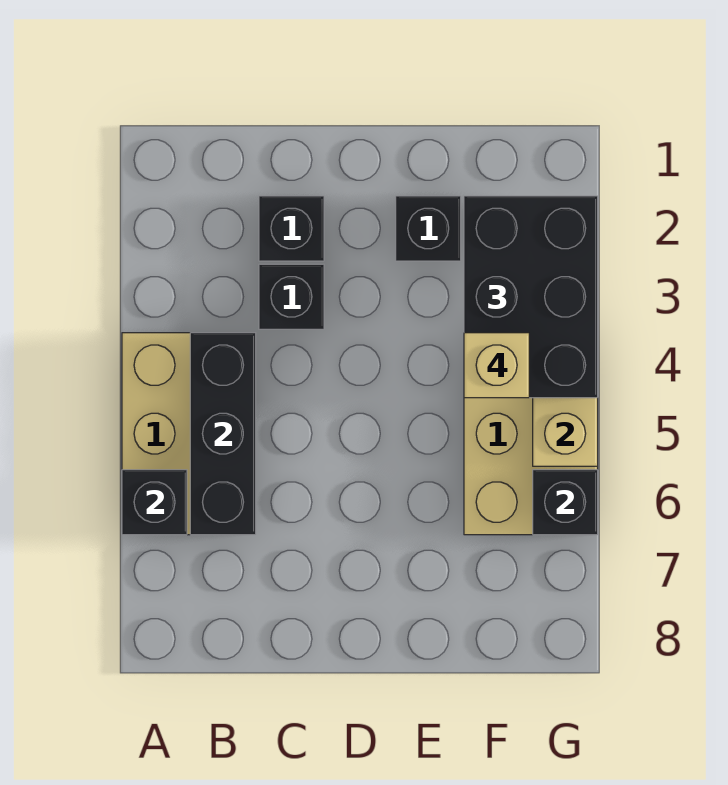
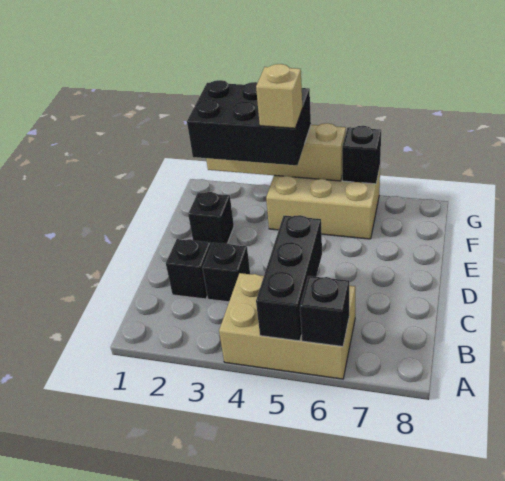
black 1x3 brick [190,333,256,535] -> black 1x3 brick turned to [256,215,322,341]

